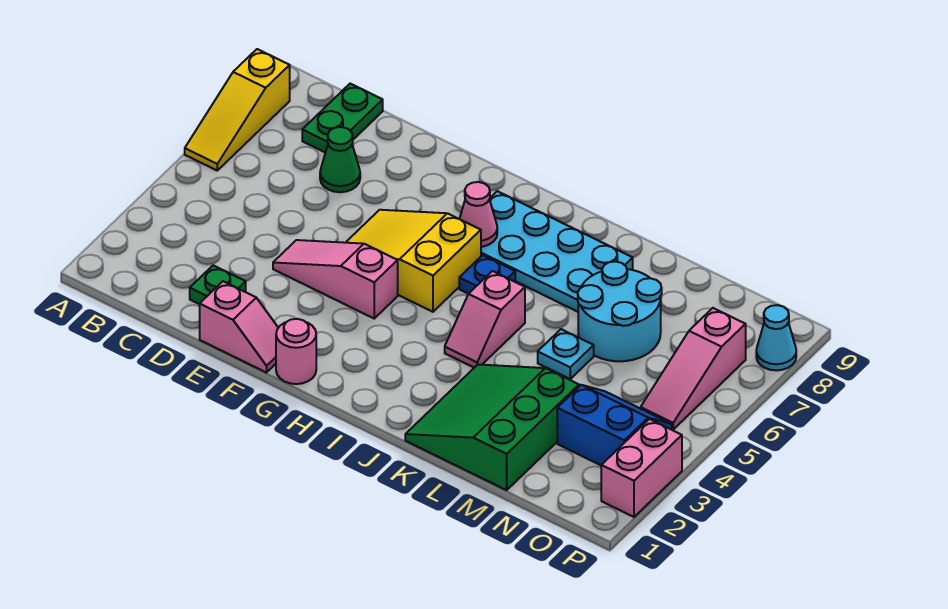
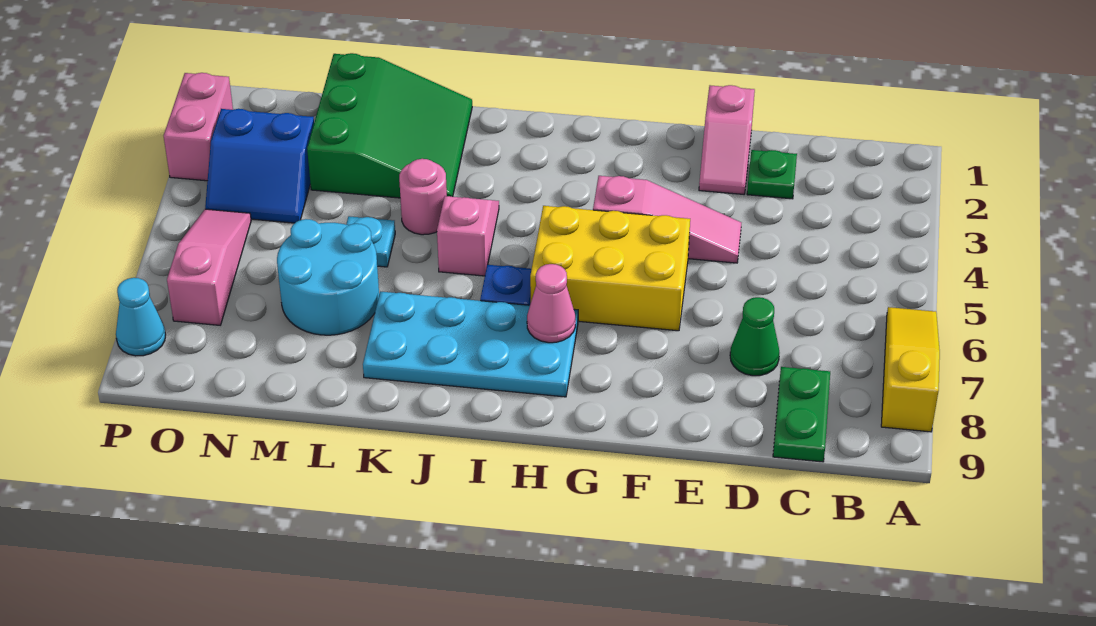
pink 1x2 slope [200,281,278,373] -> pink 1x2 slope turned to [699,85,755,194]
yellow 2x3 slope [346,210,481,312] -> yellow 2x3 brick [530,206,690,331]
pink 1x1 round brick [276,319,316,384] -> pink 1x1 round brick moved to [399,159,447,235]

